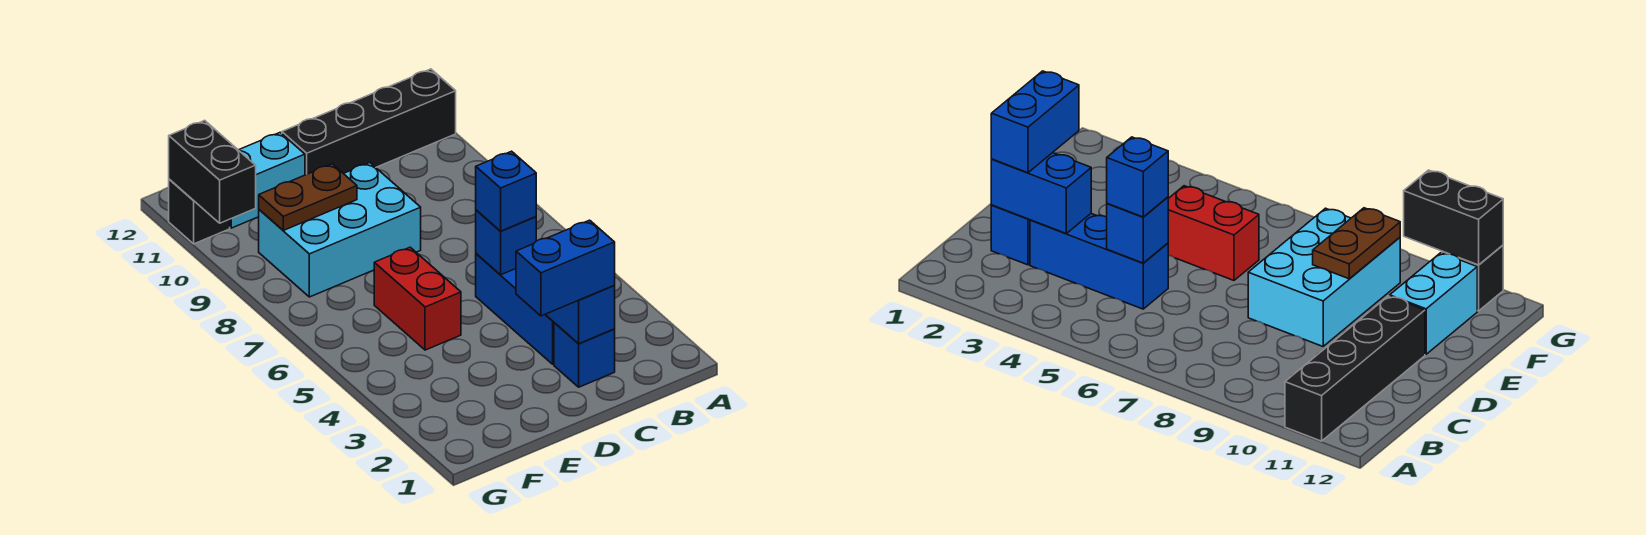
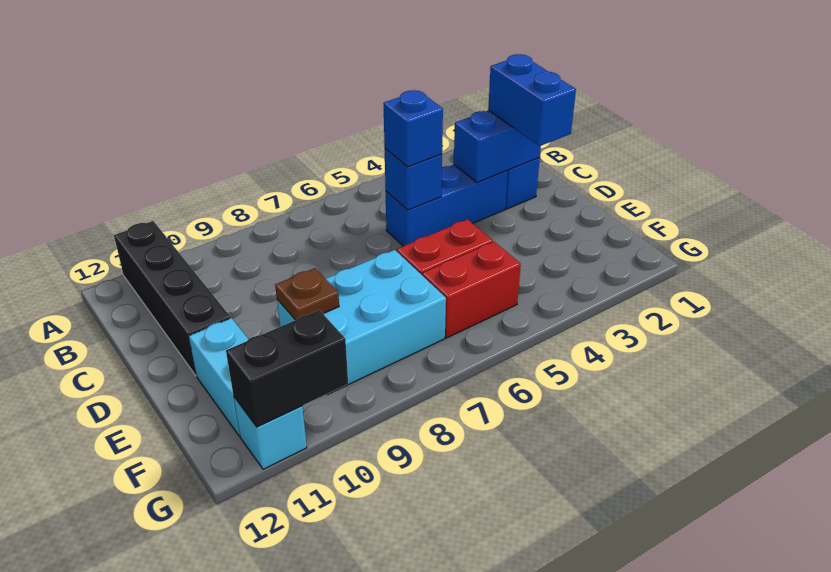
cyan 2x3 brick [259,163,421,297] -> cyan 2x3 brick turned to [277,250,446,394]
brown 1x2 plate [259,164,357,230] -> brown 1x1 plate [275,268,339,320]
none -> red 1x2 brick [422,242,521,338]
black 1x1 brick [169,179,230,244] -> cyan 1x1 brick [234,397,307,469]

